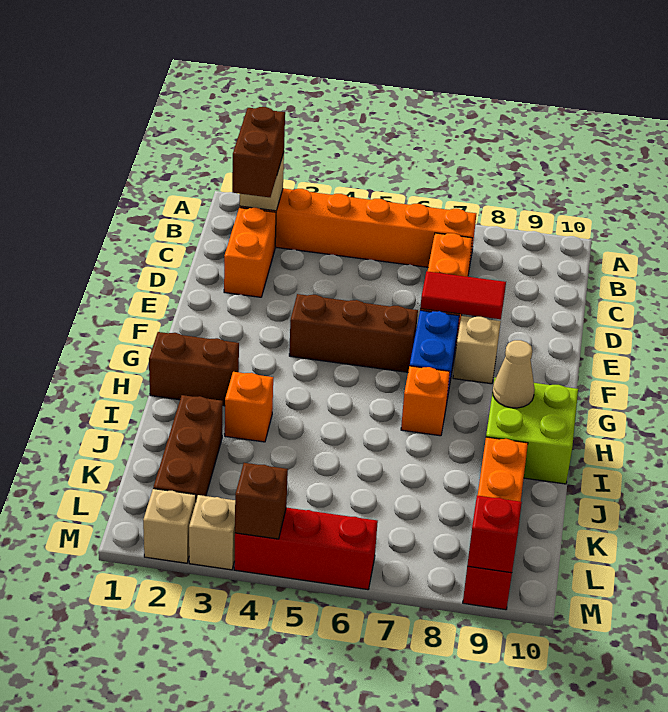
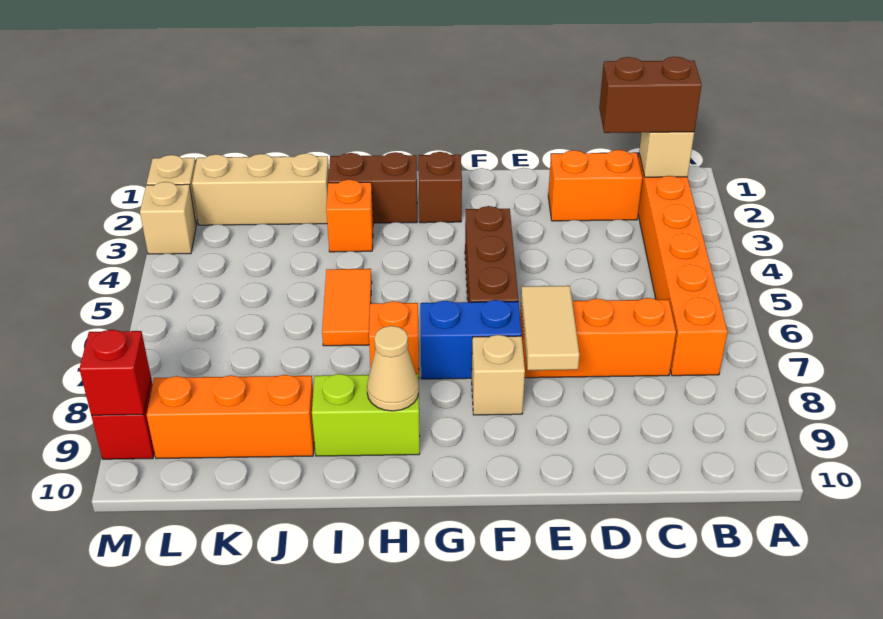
red 1x2 tile [420,271,506,319] -> tan 1x2 tile [521,286,580,370]
brown 1x2 brick [149,332,239,406] -> brown 1x2 brick turned to [328,152,417,223]
lime 2x2 brick [486,378,578,484] -> lime 1x2 brick [312,374,420,456]
none -> orange 1x2 tile [322,269,372,346]
brown 1x3 brick [153,395,223,500] -> tan 1x3 brick [192,153,329,225]
red 1x3 brick [234,508,378,590] -> none
brown 1x1 brick [235,463,288,539] -> brown 1x1 brick moved to [419,152,462,223]

